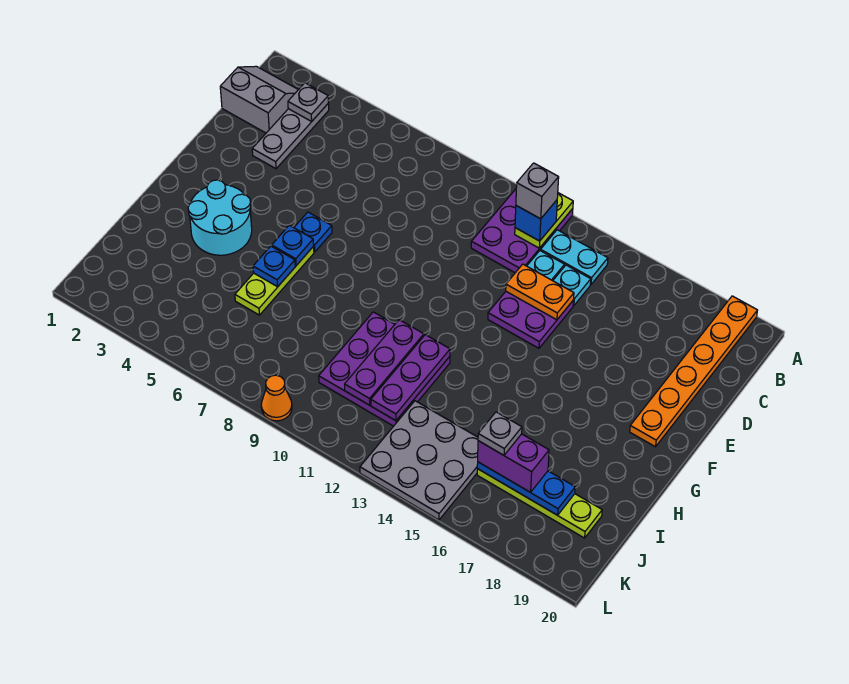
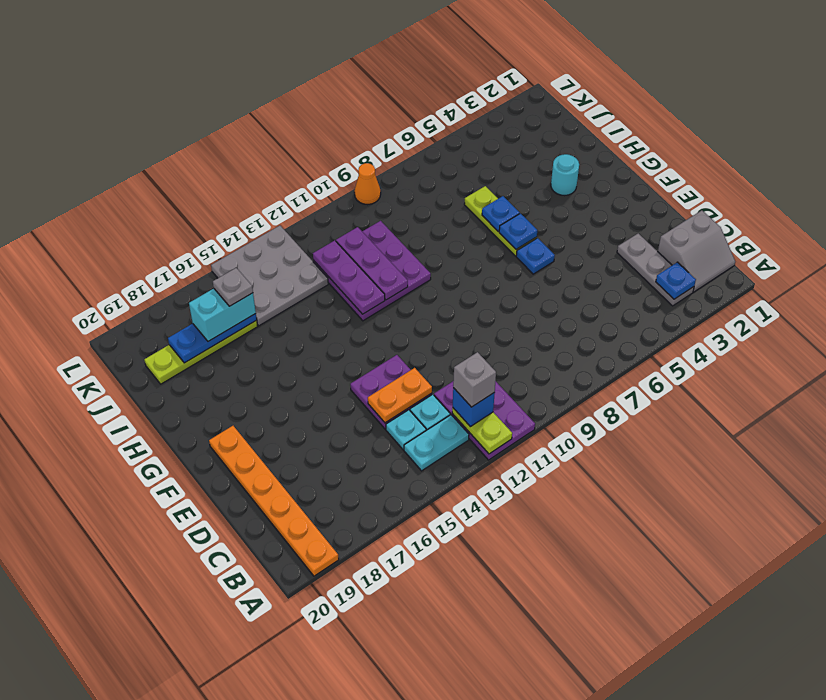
grey 1x1 plate [288,83,329,121] -> blue 1x1 plate [656,262,696,299]
cyan 2x2 round brick [188,180,252,255] -> cyan 1x1 round brick [551,154,579,196]
purple 1x2 brick [478,434,549,492] -> cyan 1x2 brick [189,289,256,341]

